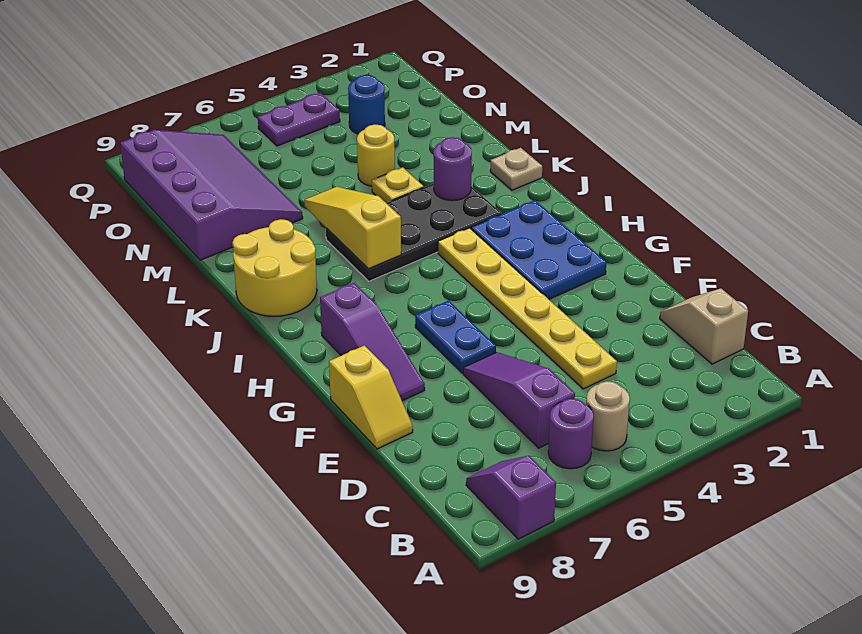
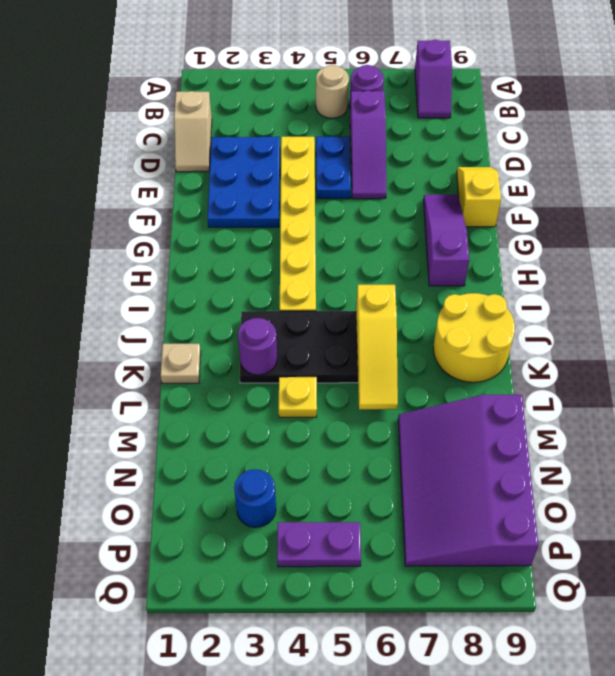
blue 1x2 plate [415,301,496,373] -> blue 1x2 plate moved to [316,136,351,199]
blue 2x3 plate [471,200,607,299] -> blue 2x3 plate moved to [208,137,280,227]
yellow 1x1 round brick [357,125,395,186] -> none

